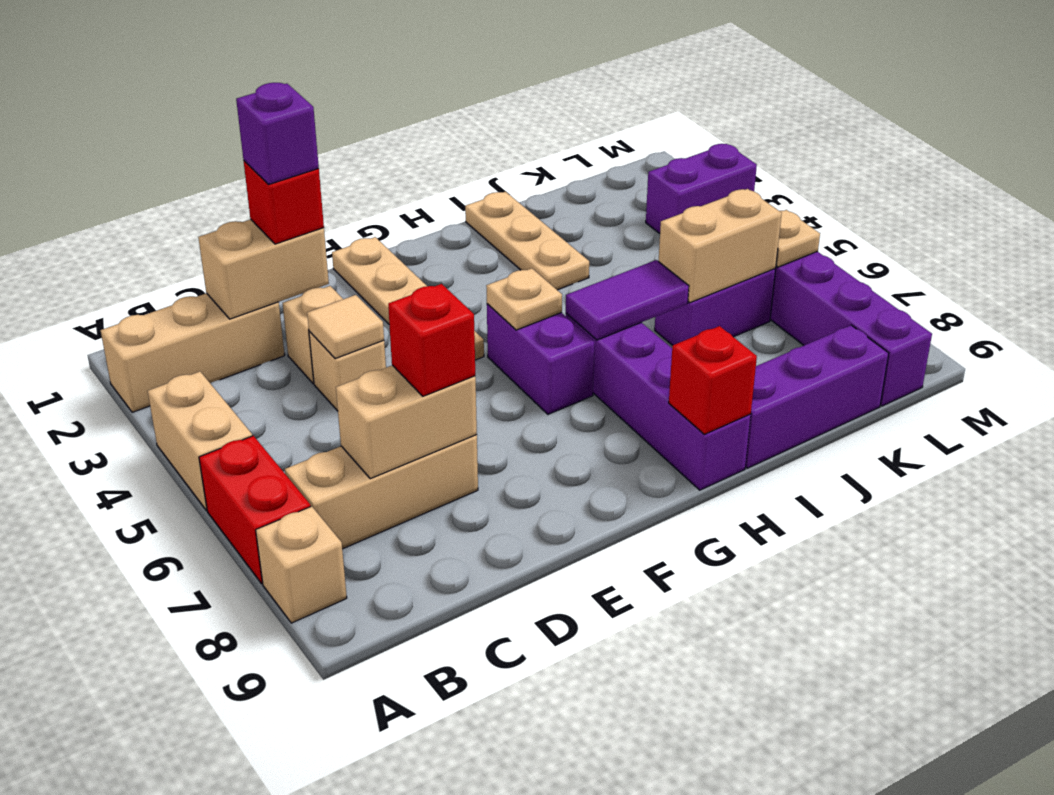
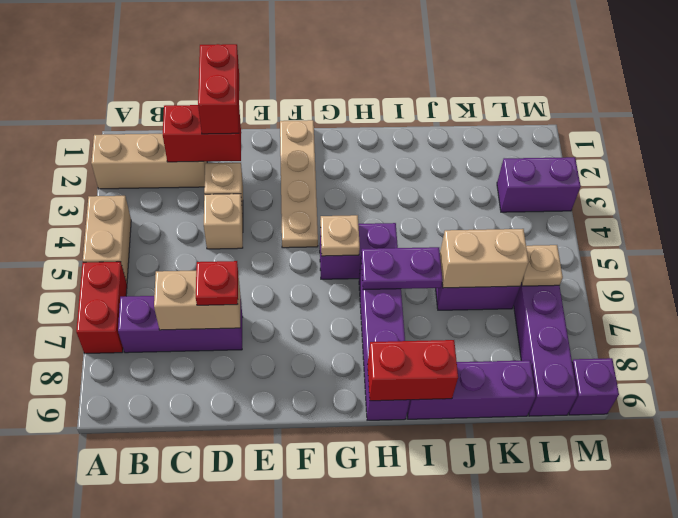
tan 1x1 brick [256,506,347,623] -> none
tan 1x3 brick [285,435,478,549] -> purple 1x3 brick [118,296,243,353]
tan 1x2 brick [198,219,329,319] -> red 1x2 brick [163,105,241,162]
red 1x1 brick [244,161,324,244] -> red 1x2 brick [198,44,239,134]
purple 1x1 brick [236,83,319,185] -> purple 1x1 brick moved to [569,358,619,415]
tan 1x1 tile [307,295,384,359] -> none
red 1x1 brick [388,284,475,396] -> red 1x1 plate [196,261,238,305]
purple 1x2 brick [487,304,595,414] -> purple 1x2 brick turned to [320,223,398,279]
purple 1x2 tile [566,260,689,340] -> purple 1x2 plate [361,247,443,290]
red 1x1 brick [669,326,757,434] -> red 1x2 brick [367,340,458,401]
tan 1x3 plate [465,192,589,290] -> none

